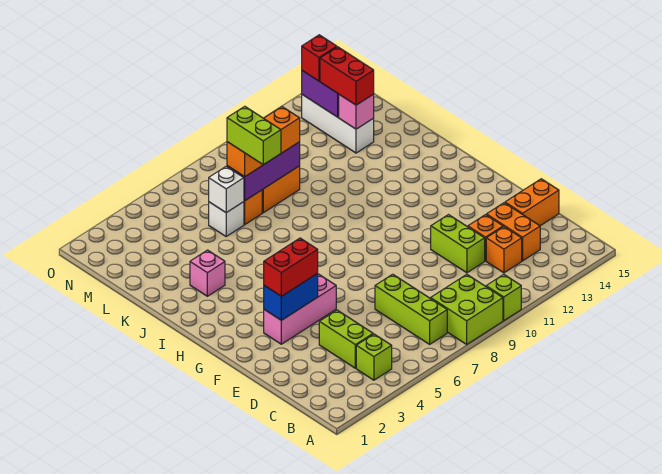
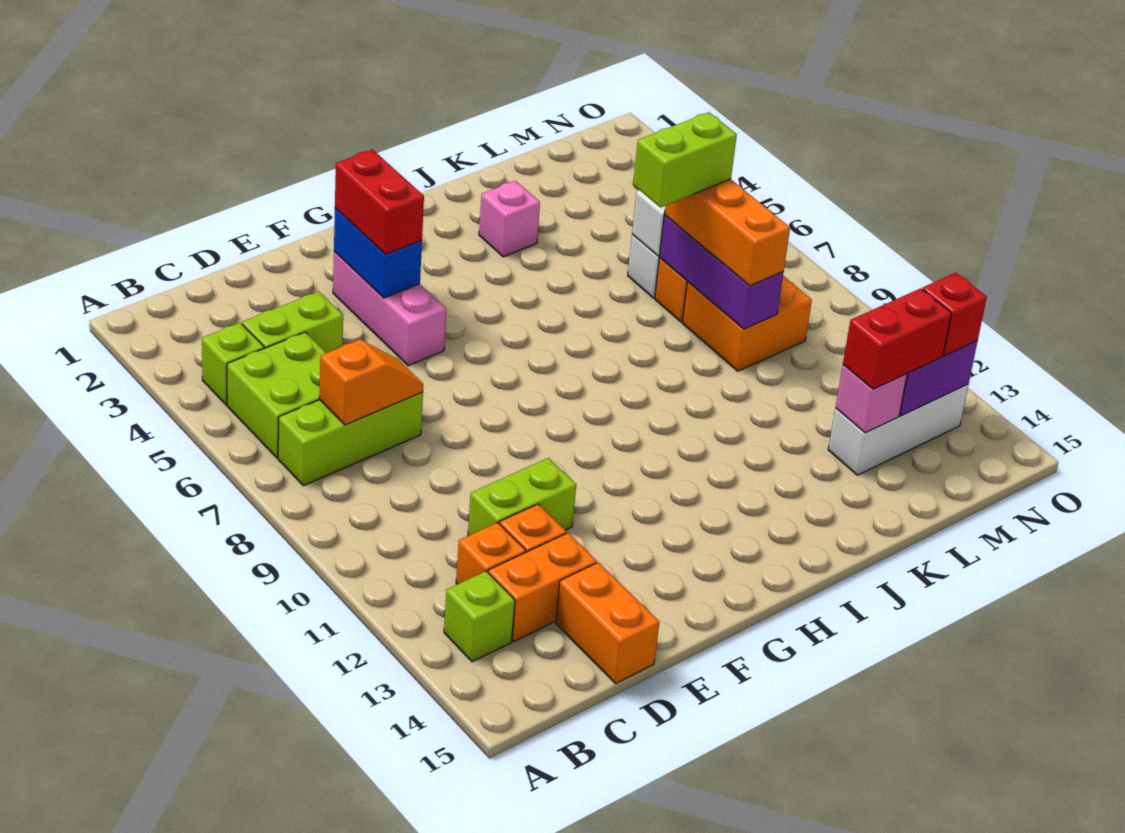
lime 2x2 brick [431,274,503,344] -> lime 2x2 brick moved to [227,332,326,458]
lime 1x1 brick [486,275,521,321] -> lime 1x1 brick moved to [444,571,515,662]
none -> orange 1x2 slope [319,340,423,425]

